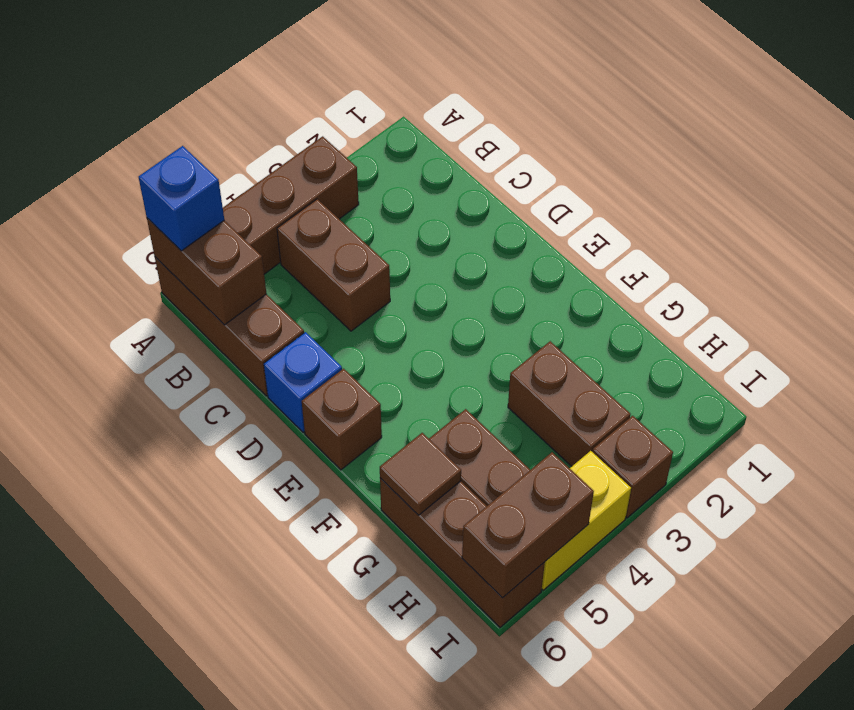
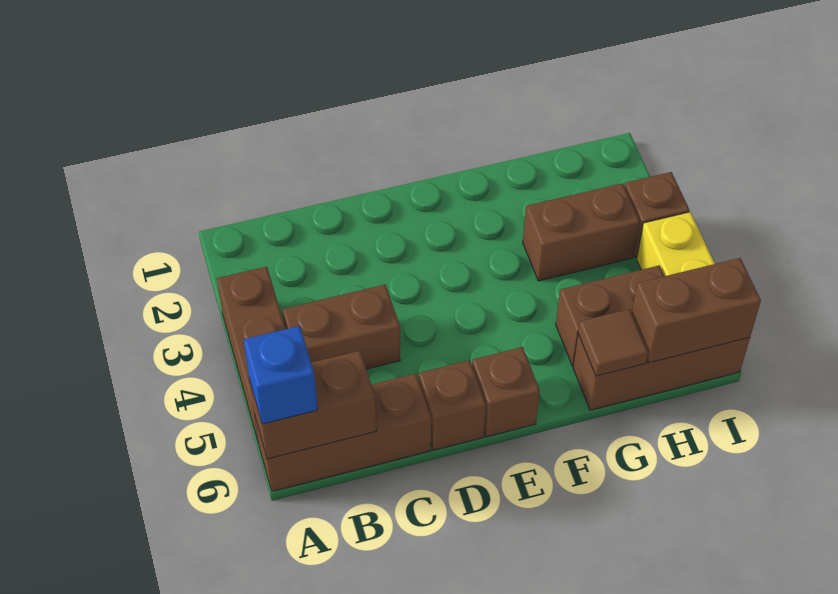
blue 1x1 brick [264,332,342,433] -> brown 1x1 brick [419,360,486,450]
brown 1x2 brick [462,452,594,598] -> brown 1x2 brick turned to [632,258,761,363]

